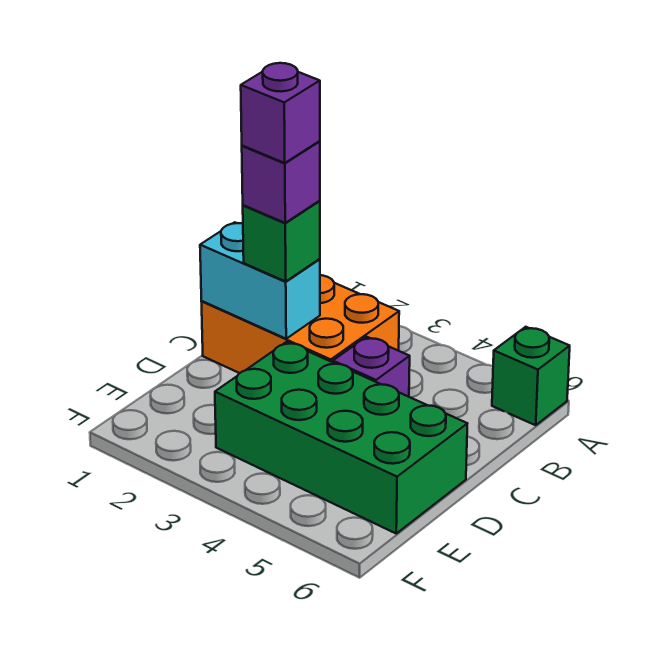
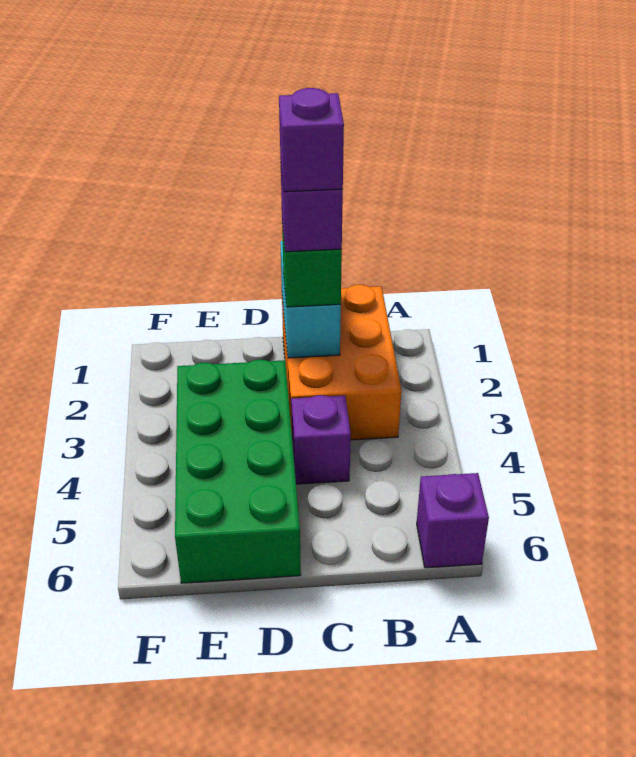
green 1x1 brick [492,327,570,425] -> purple 1x1 brick [417,473,489,568]

